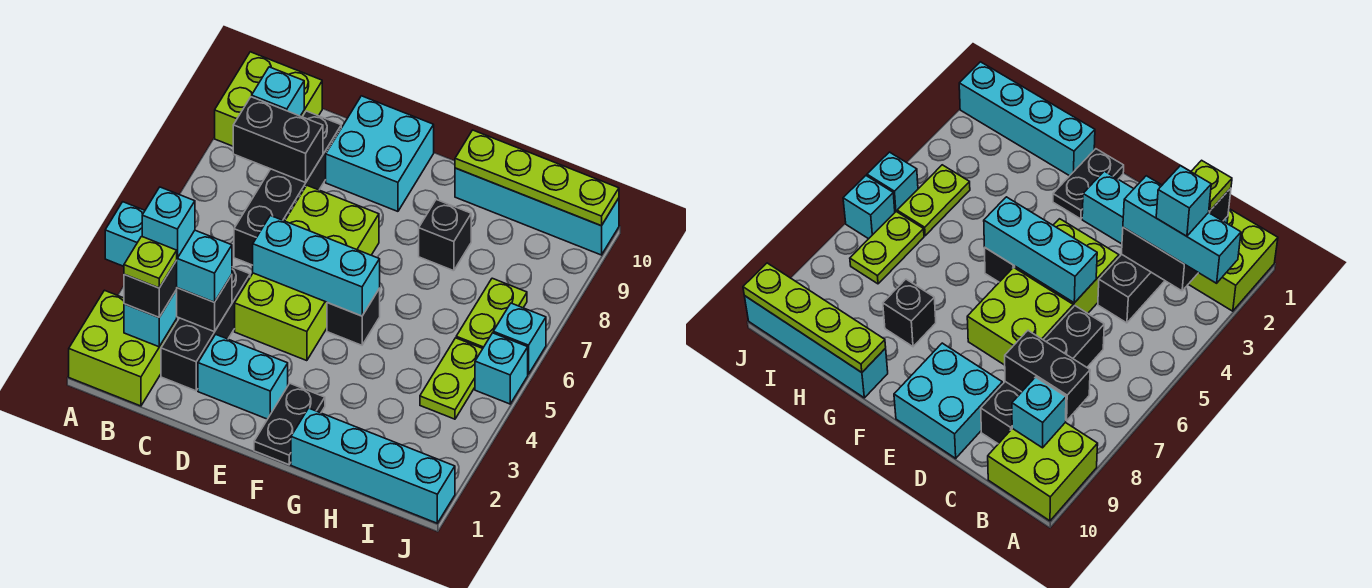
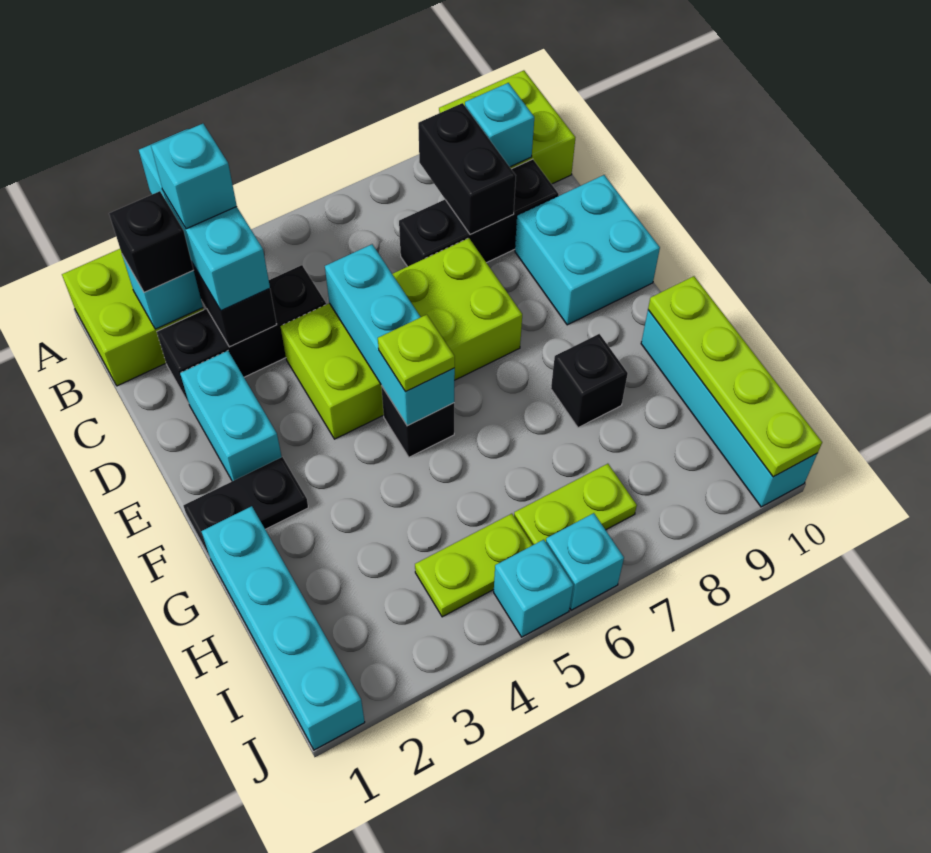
lime 1x1 plate [124,236,177,288] -> lime 1x1 plate moved to [378,315,455,392]
black 1x4 brick [234,111,341,265] -> black 1x3 brick [399,159,559,267]

